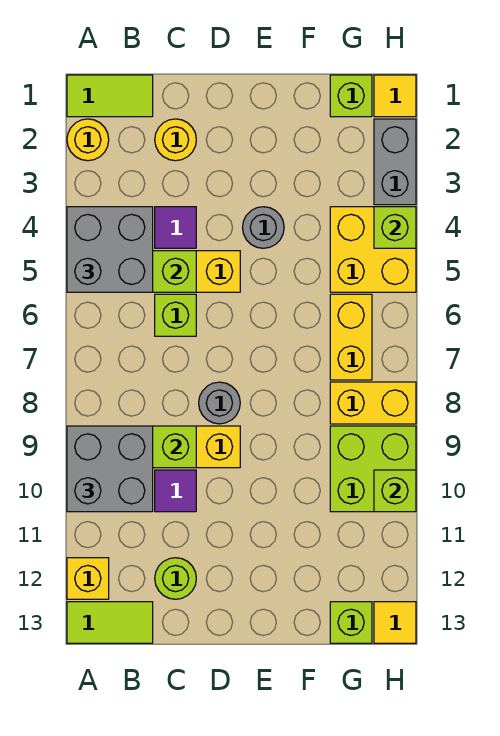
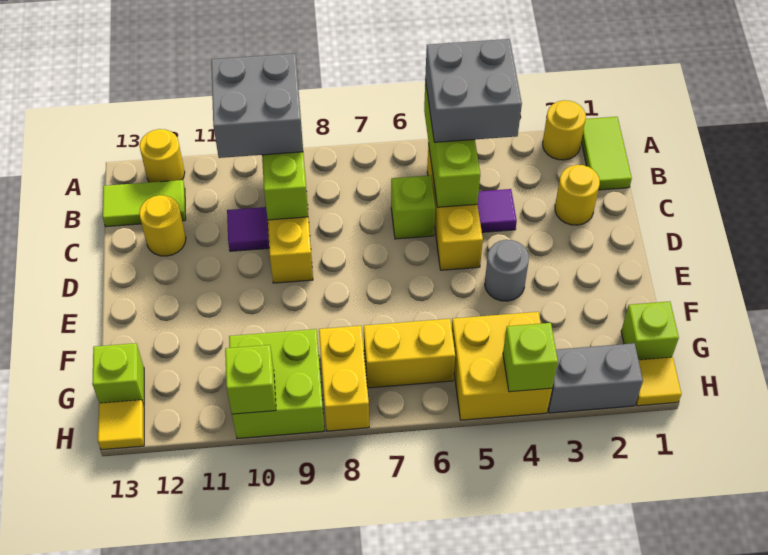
yellow 1x1 brick [67,558,109,599] -> yellow 1x1 round brick [140,129,185,182]
lime 1x2 tile [67,602,153,643] -> lime 1x2 tile turned to [103,180,186,227]
lime 1x1 round brick [155,558,196,599] -> yellow 1x1 round brick [139,195,186,256]
grey 1x1 round brick [199,382,240,424] -> none

